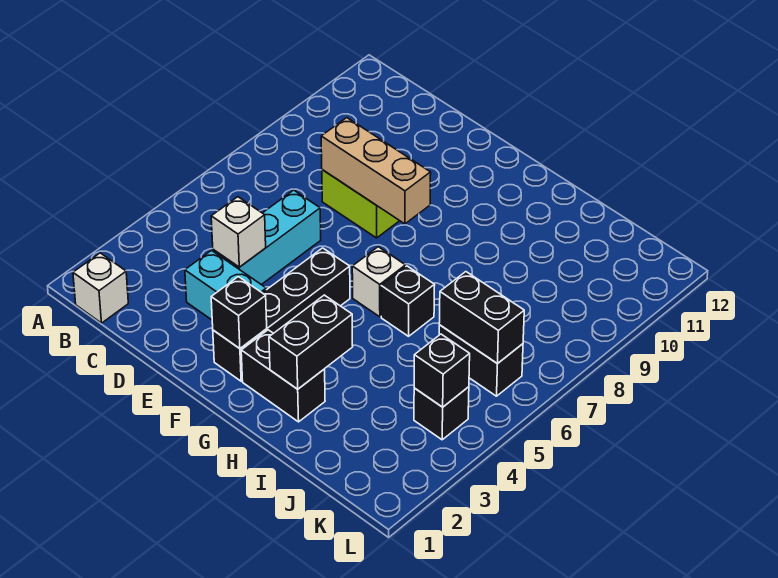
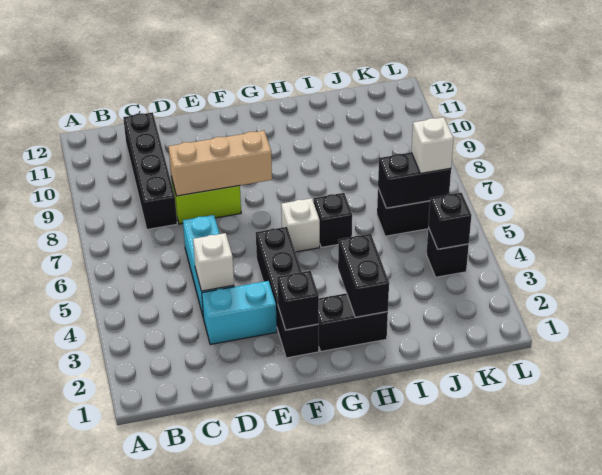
white 1x1 brick [73,253,128,323] -> white 1x1 brick moved to [411,117,454,173]
none -> black 1x4 brick [123,112,177,229]

